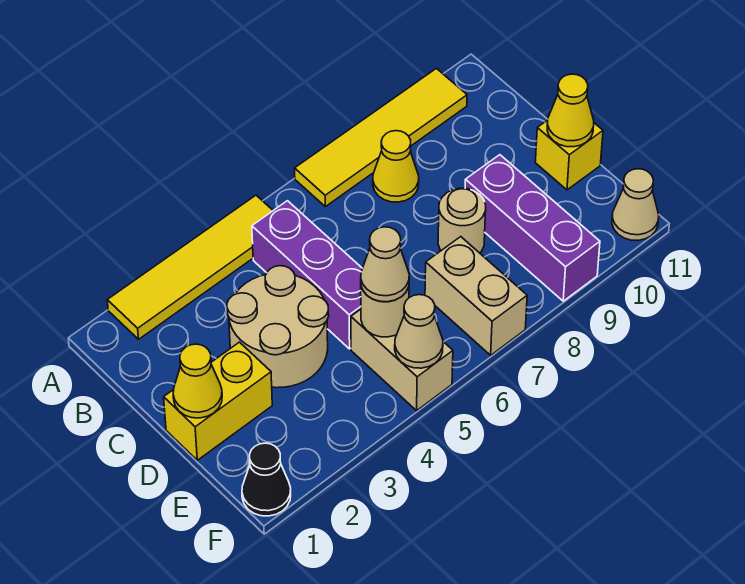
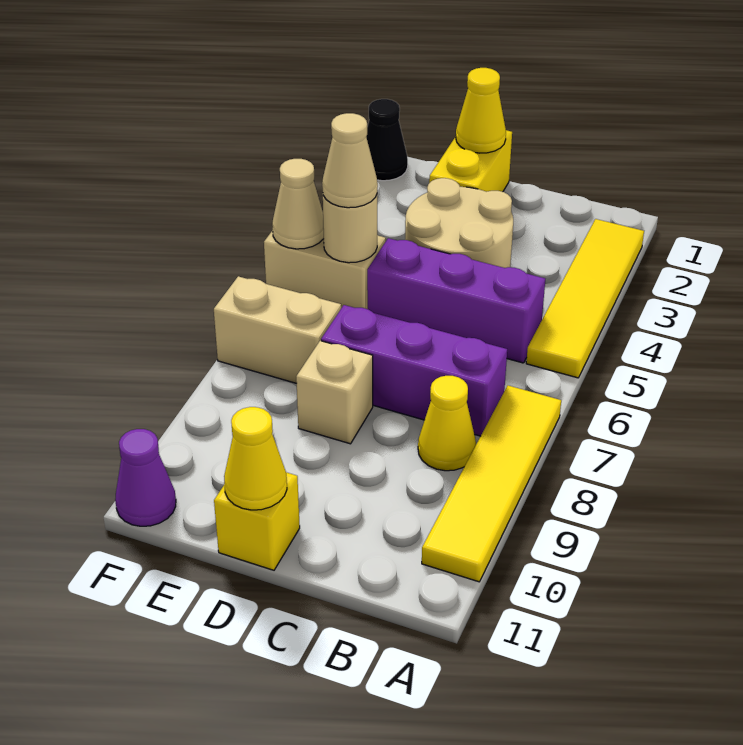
tan 1x1 round brick [438,188,486,253] -> tan 1x1 brick [296,341,373,444]
purple 1x3 brick [465,155,600,301] -> purple 1x3 brick moved to [321,305,507,436]
tan 1x1 cone [612,169,659,240] -> purple 1x1 cone [115,429,176,526]

